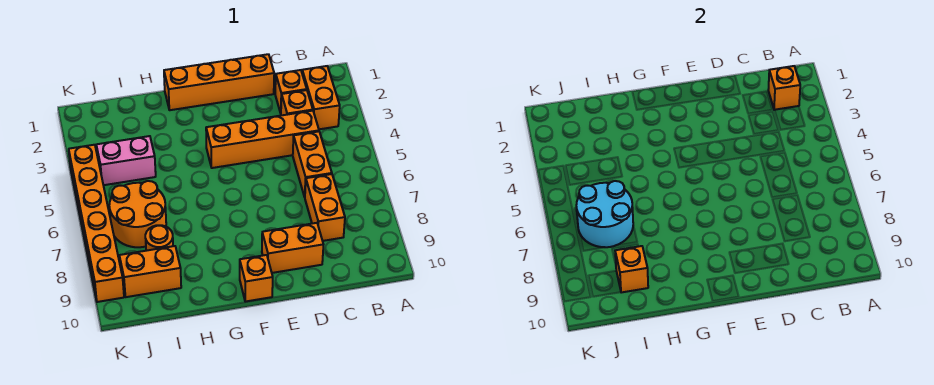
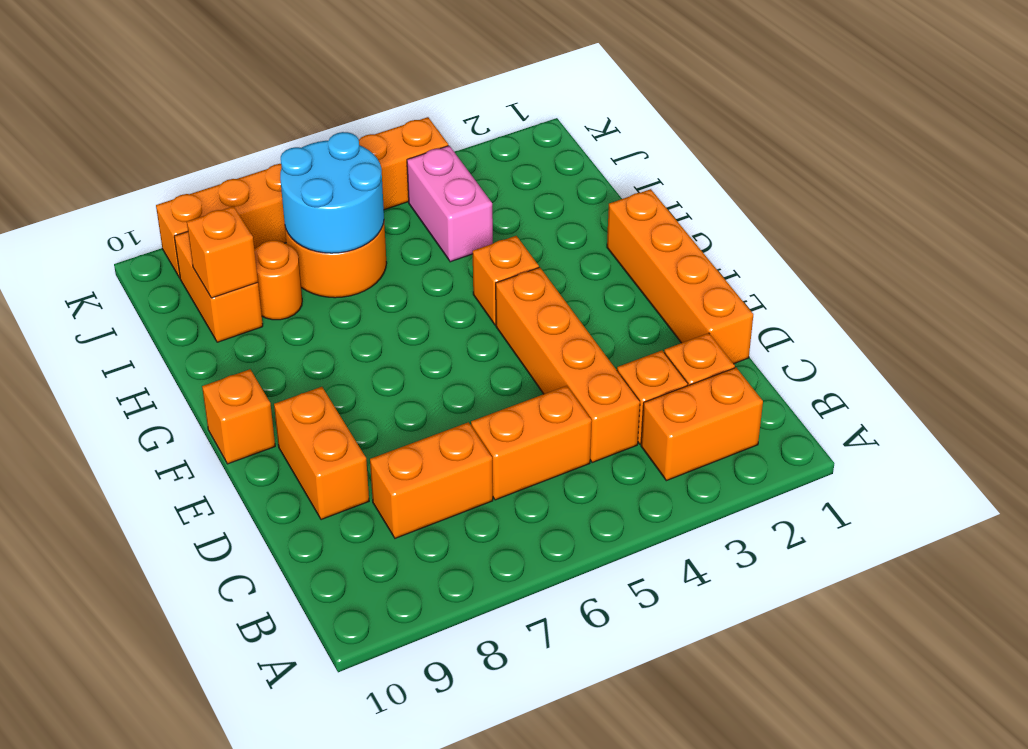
orange 1x1 brick [768,66,800,110] -> orange 1x1 brick moved to [473,236,539,325]

